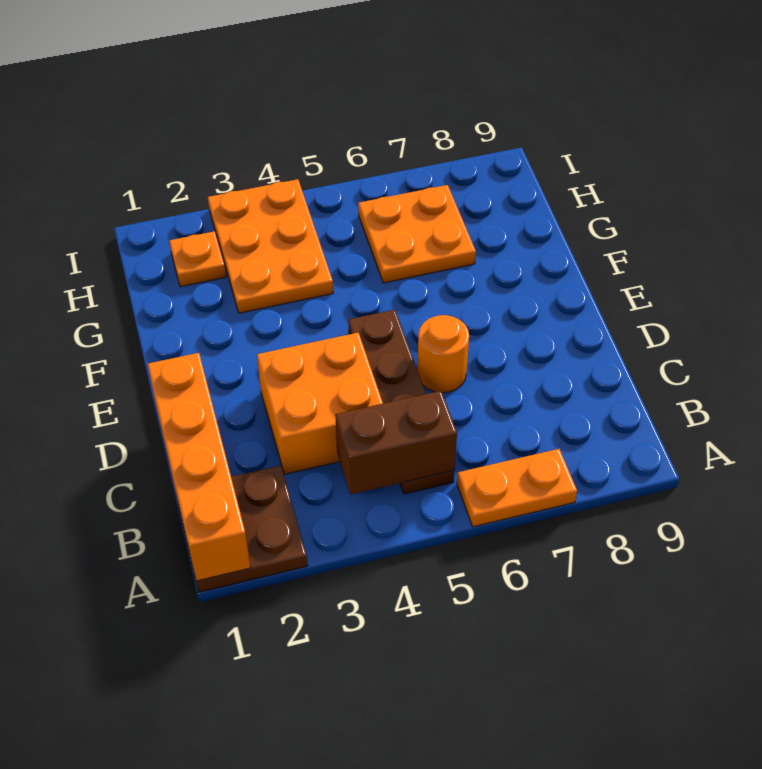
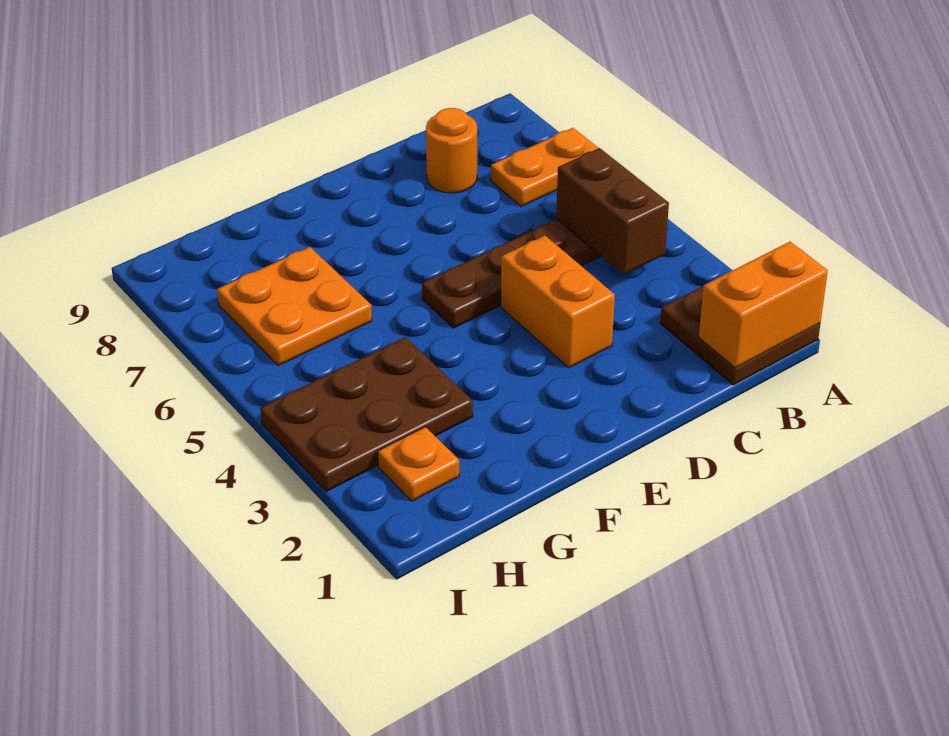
orange 1x4 brick [148,353,250,581] -> orange 1x2 brick [699,242,828,368]
orange 1x2 plate [457,449,577,527] -> orange 1x2 plate turned to [491,128,598,206]
orange 2x2 brick [257,333,383,474] -> orange 1x2 brick [501,236,615,368]
orange 1x1 round brick [417,315,469,393] -> orange 1x1 round brick moved to [426,108,477,193]
orange 2x3 plate [208,179,333,313] -> brown 2x3 plate [260,337,473,492]

